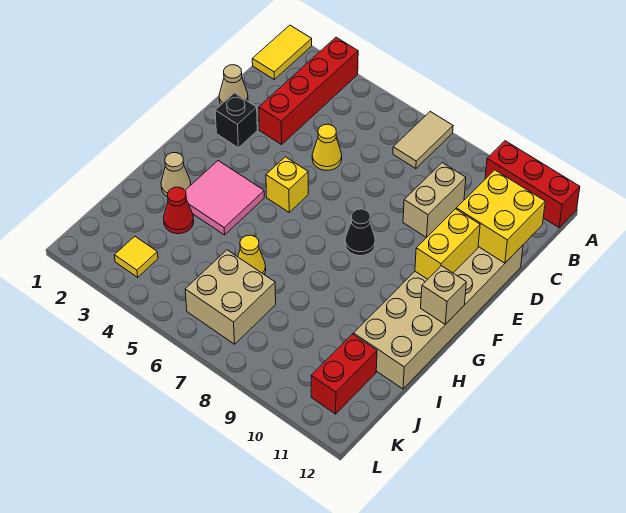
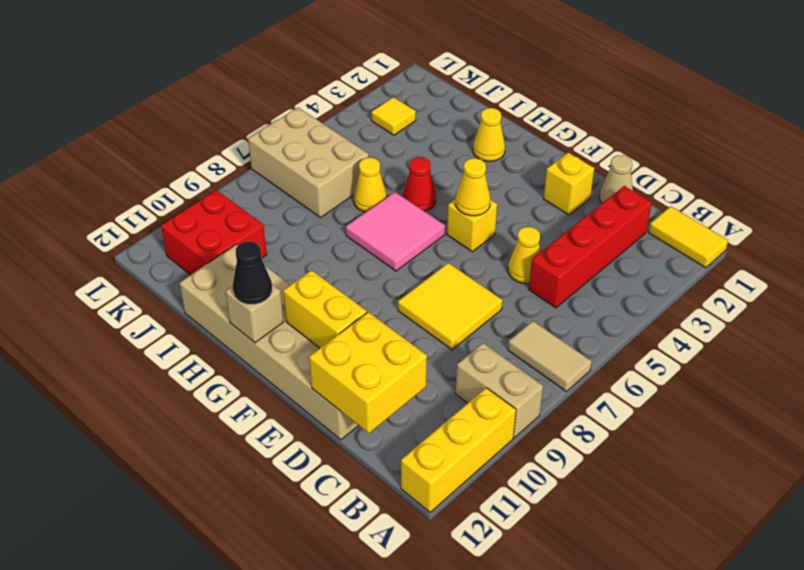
red 1x4 brick [259,37,358,145] -> red 1x4 brick turned to [529,186,652,308]
red 1x3 brick [485,141,580,227] -> yellow 1x3 brick [401,388,516,512]
tan 1x2 brick [403,163,466,238] -> tan 1x2 brick moved to [456,343,543,438]
none -> yellow 2x2 tile [398,263,502,350]
black 1x1 brick [215,93,257,148] -> yellow 1x1 brick [544,153,594,215]
none -> yellow 1x1 cone [456,158,490,216]
black 1x1 cone [345,209,375,256] -> black 1x1 cone moved to [233,242,272,304]
pink 2x2 tile [185,161,264,235] -> pink 2x2 tile moved to [346,192,445,271]
tan 1x1 cone [161,153,191,197] -> yellow 1x1 cone [473,108,505,161]
red 1x1 cone [164,187,194,234] -> red 1x1 cone moved to [403,157,436,211]
tan 2x2 brick [185,250,276,344] -> tan 2x3 brick [248,107,369,218]
red 1x2 brick [311,334,377,414] -> red 2x2 brick [161,190,267,275]

